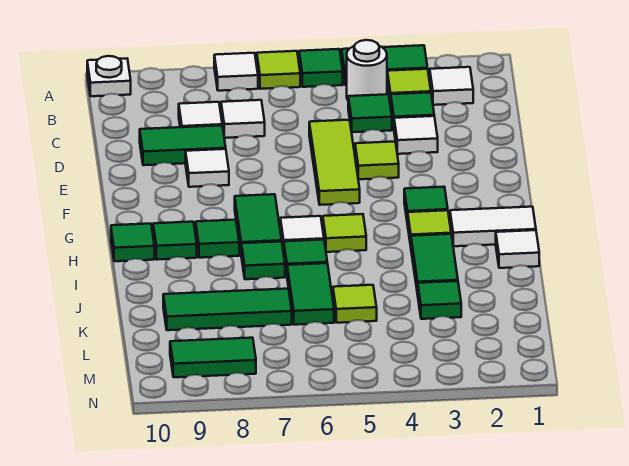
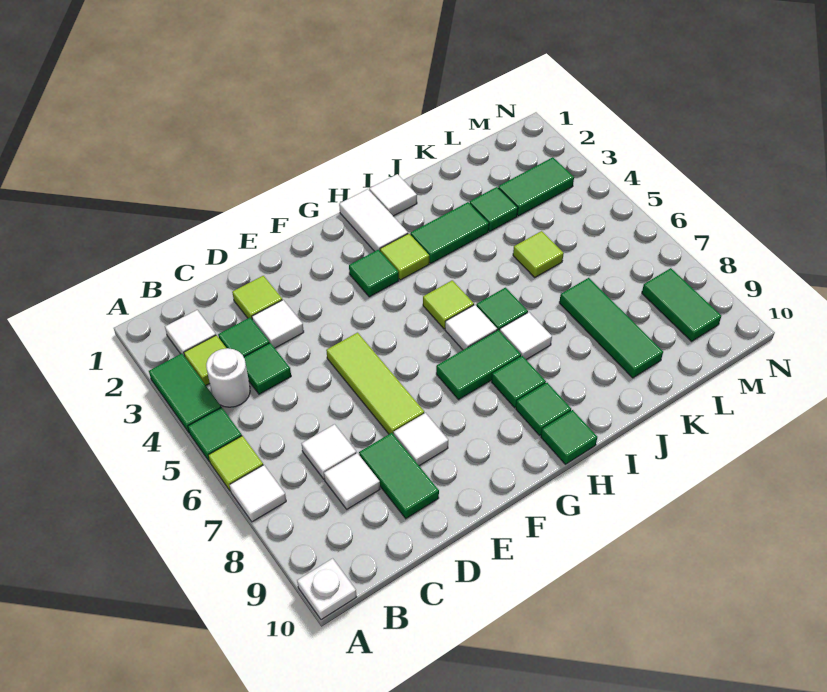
lime 1x3 tile [309,120,360,205] -> lime 1x3 tile turned to [326,333,424,435]
lime 1x1 tile [355,142,399,179] -> lime 1x1 tile moved to [232,276,282,319]
green 1x1 tile [241,241,285,279] -> white 1x1 tile [500,312,552,360]
green 1x2 tile [287,263,334,325] -> green 1x2 tile moved to [498,157,574,216]

